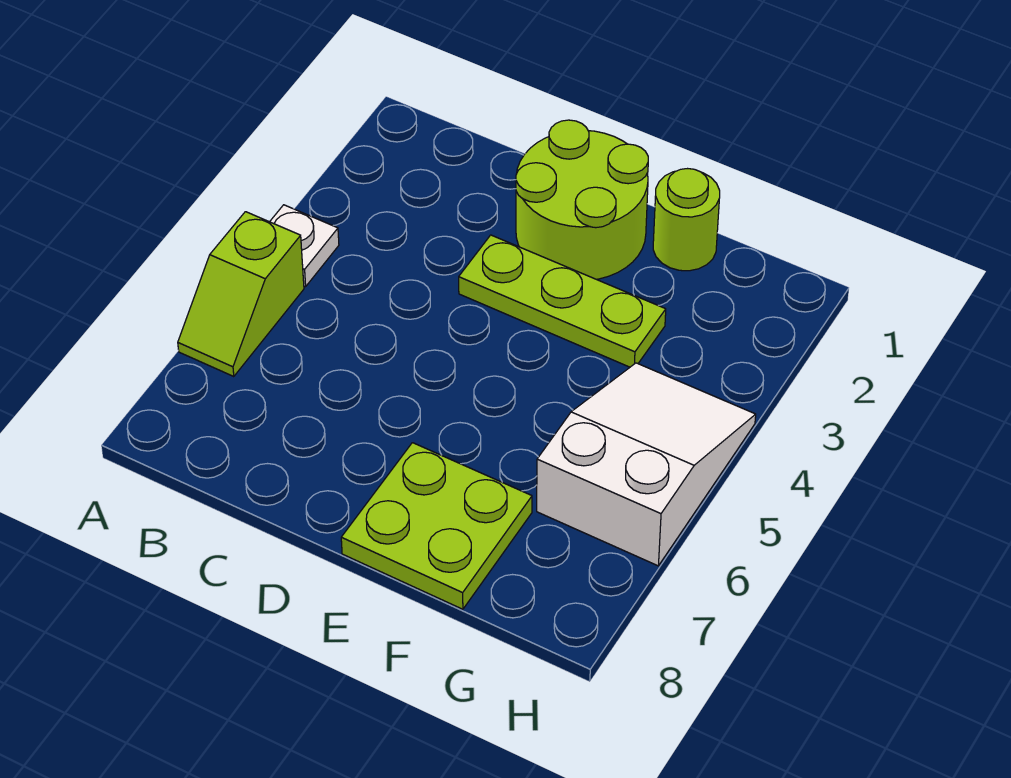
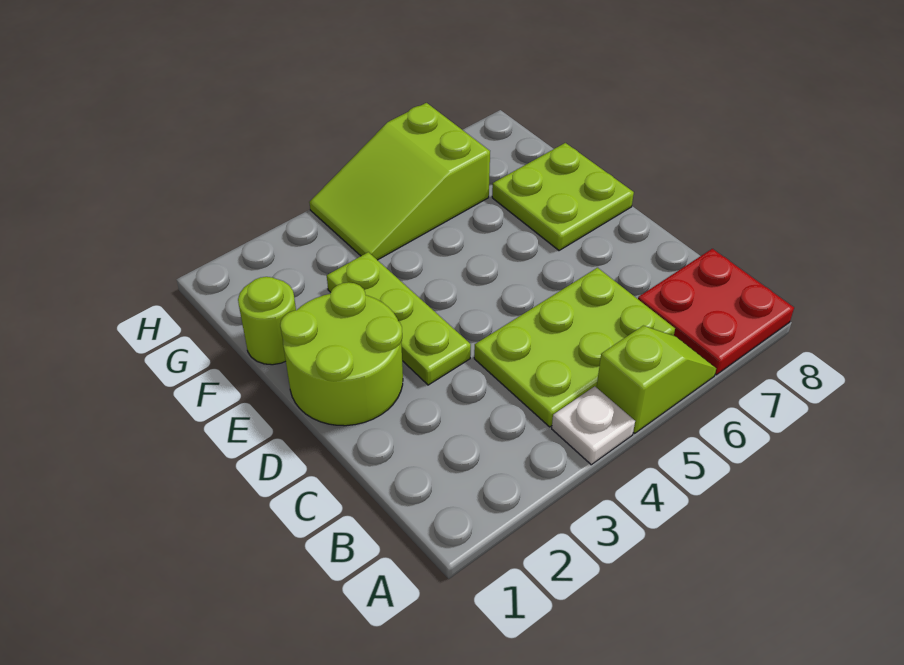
none -> red 2x2 plate [638,249,794,375]
none -> lime 2x3 plate [474,268,675,427]
white 2x3 slope [537,363,756,566] -> lime 2x3 slope [309,103,490,260]

